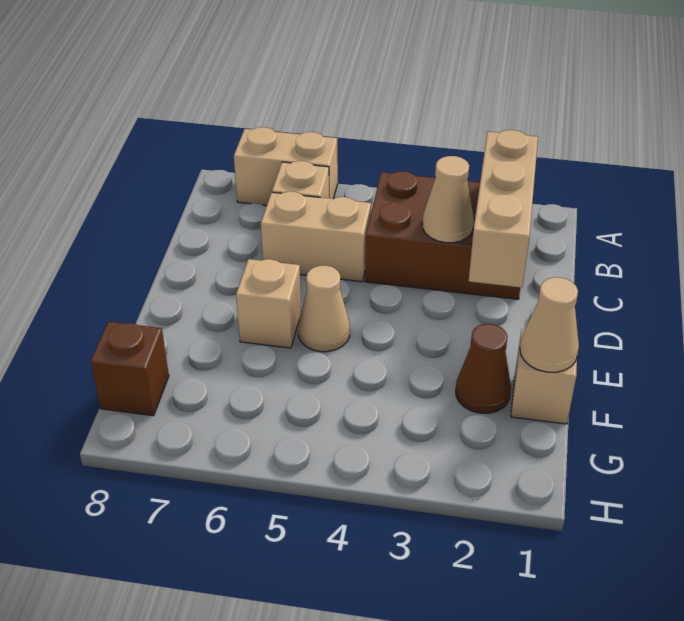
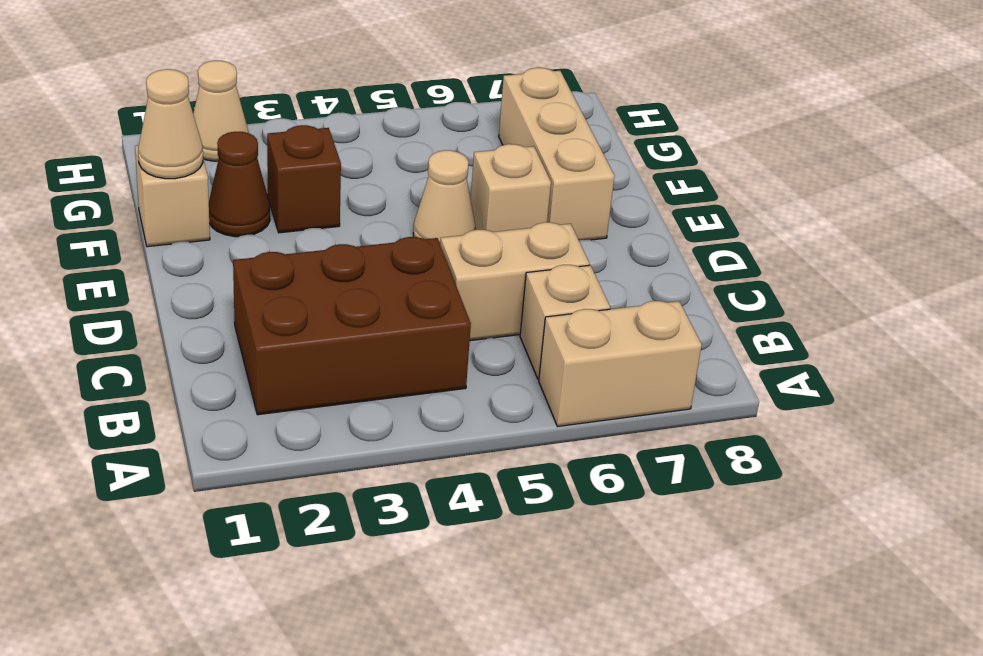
tan 1x3 brick [469,130,538,288] -> tan 1x3 brick moved to [499,68,614,241]
tan 1x1 cone [422,156,474,243] -> tan 1x1 cone moved to [193,61,249,161]
brown 1x1 brick [91,322,169,416] -> brown 1x1 brick moved to [267,125,341,233]

